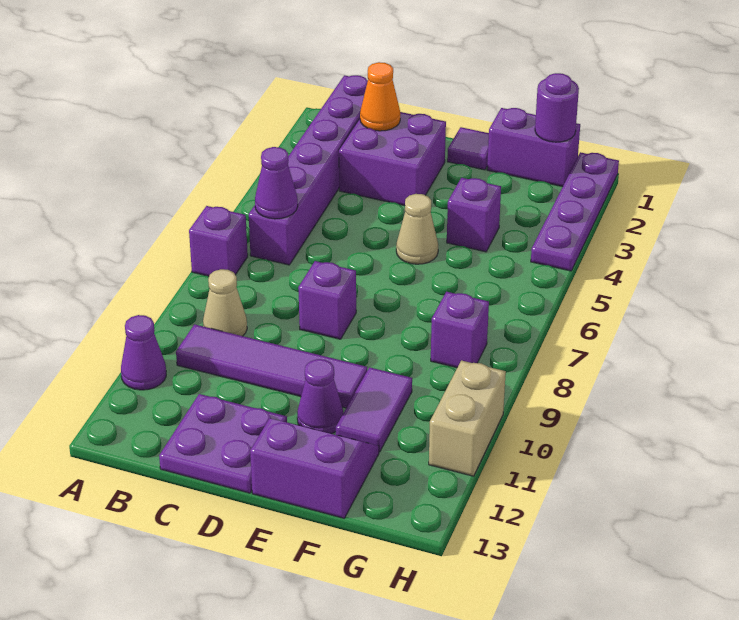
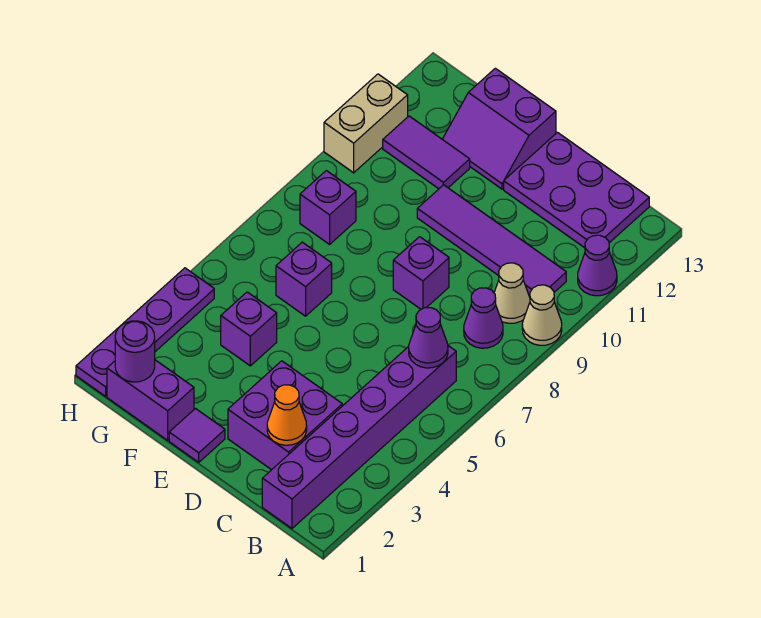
purple 1x1 brick [189,206,248,276] -> purple 1x1 brick moved to [276,242,332,316]
purple 2x2 plate [159,394,287,493] -> purple 2x3 plate [504,132,649,248]
tan 1x1 cone [396,194,438,264] -> tan 1x1 cone moved to [522,285,562,345]
purple 1x1 cone [297,359,343,434] -> purple 1x1 cone moved to [464,288,503,348]
purple 1x2 tile [336,367,412,452] -> purple 1x2 tile turned to [383,116,470,189]

